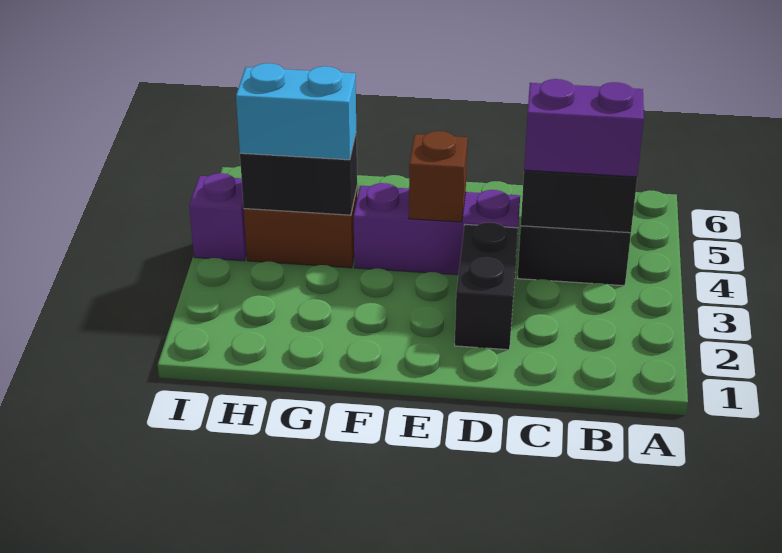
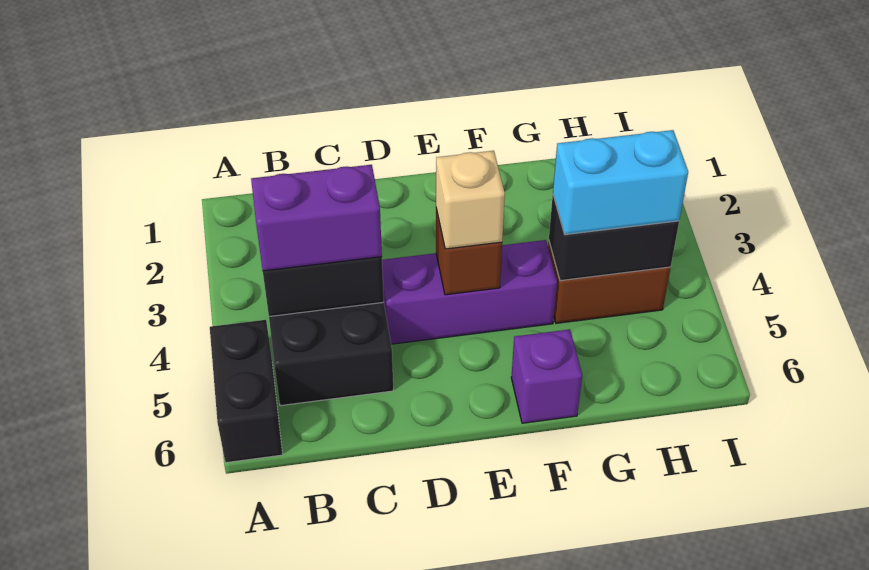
black 1x2 brick [455,222,518,350] -> black 1x2 brick moved to [210,320,283,463]
none -> tan 1x1 brick [436,151,505,249]
purple 1x1 brick [189,173,247,261] -> purple 1x1 brick moved to [511,329,582,423]

